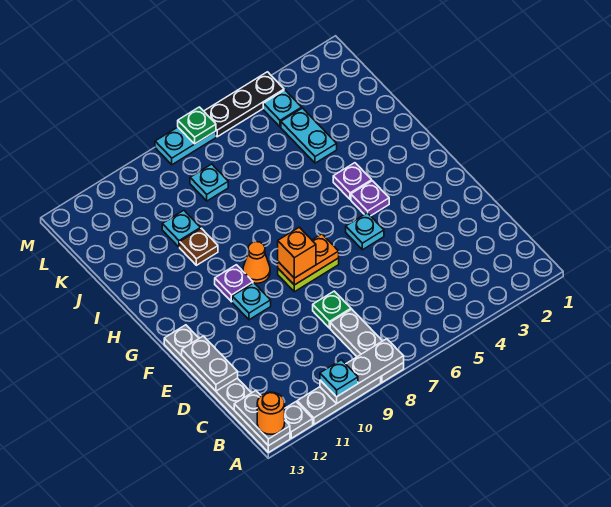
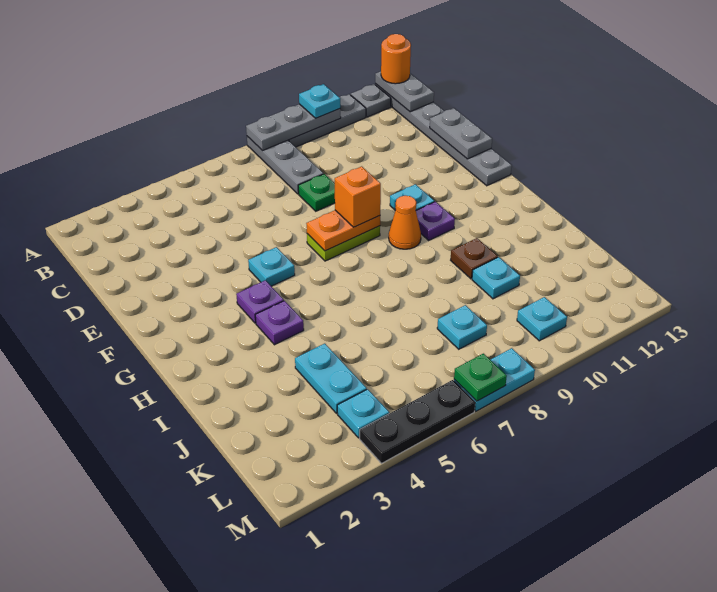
none -> cyan 1x1 plate [517,297,567,341]

